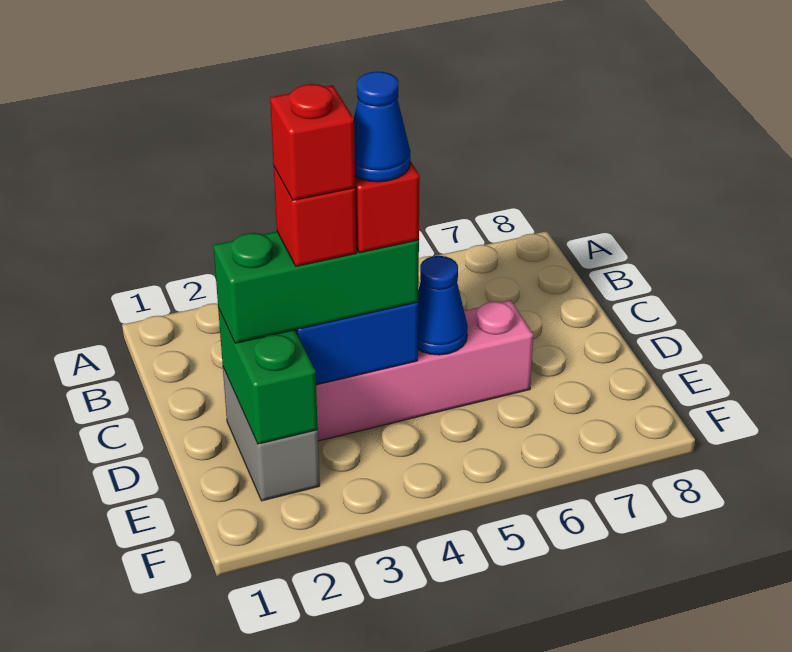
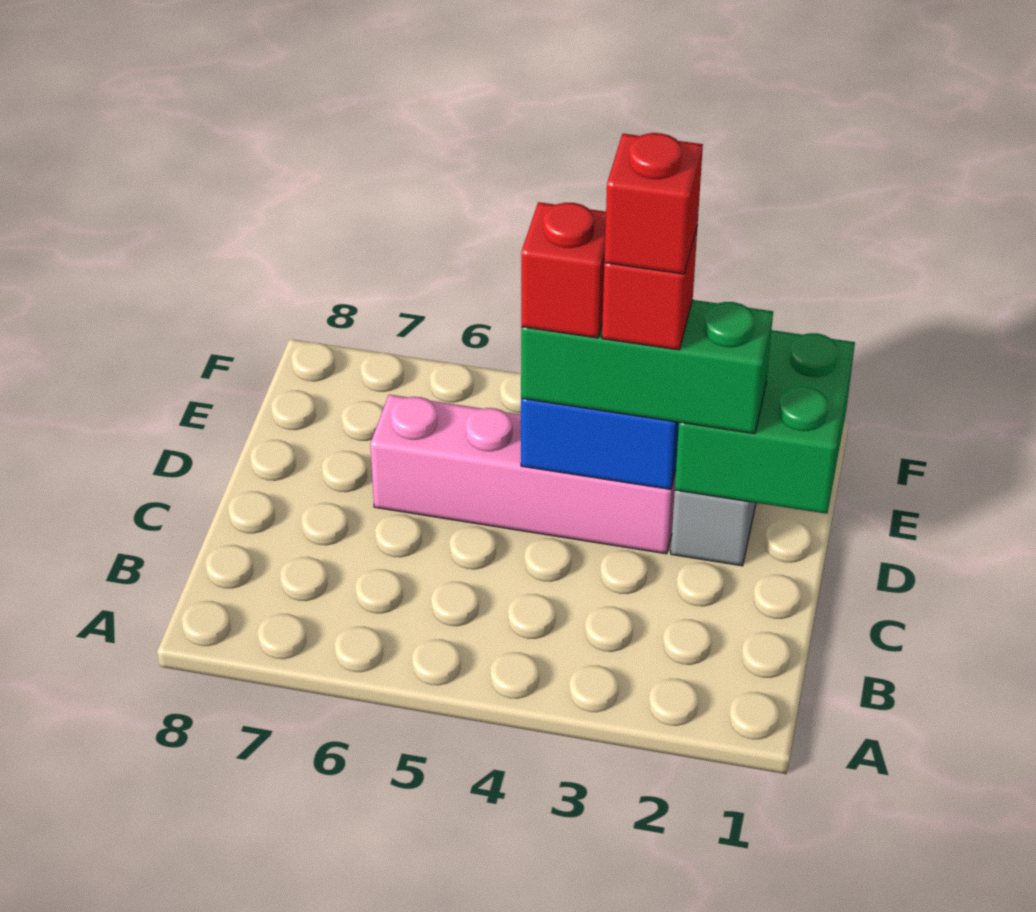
green 1x2 brick [218,308,318,444] -> green 2x2 brick [675,330,855,514]
blue 1x1 cone [354,72,410,182] -> none
blue 1x1 cone [418,256,468,355] -> none

